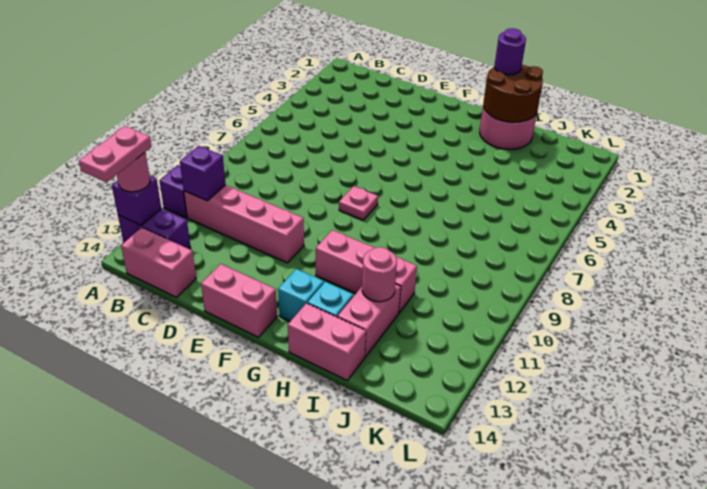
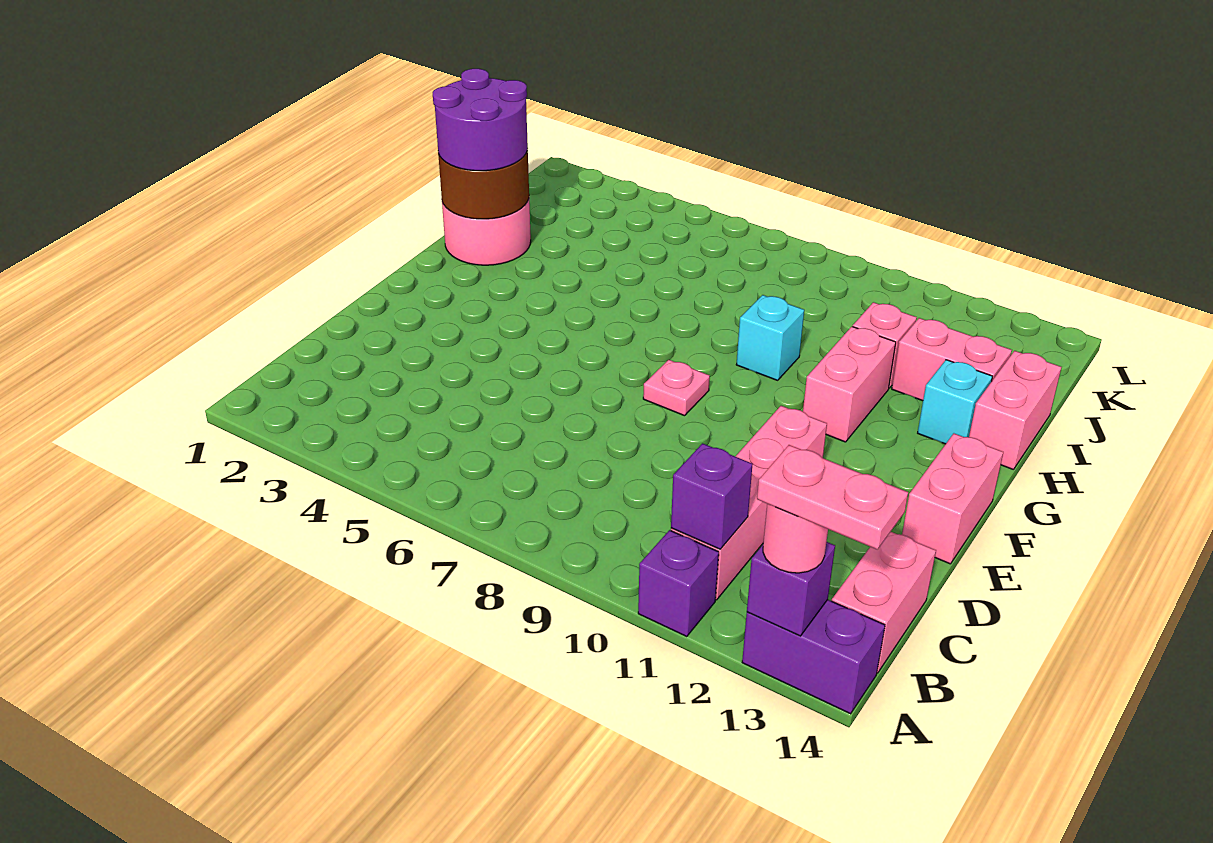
purple 1x2 brick [118,209,191,249] -> purple 1x2 brick turned to [742,600,885,714]
cyan 1x1 brick [278,269,324,321] -> cyan 1x1 brick moved to [736,295,804,380]
purple 1x1 round brick [494,28,526,75] -> purple 2x2 round brick [433,69,528,171]
pink 1x1 round brick [362,247,397,302] -> none

